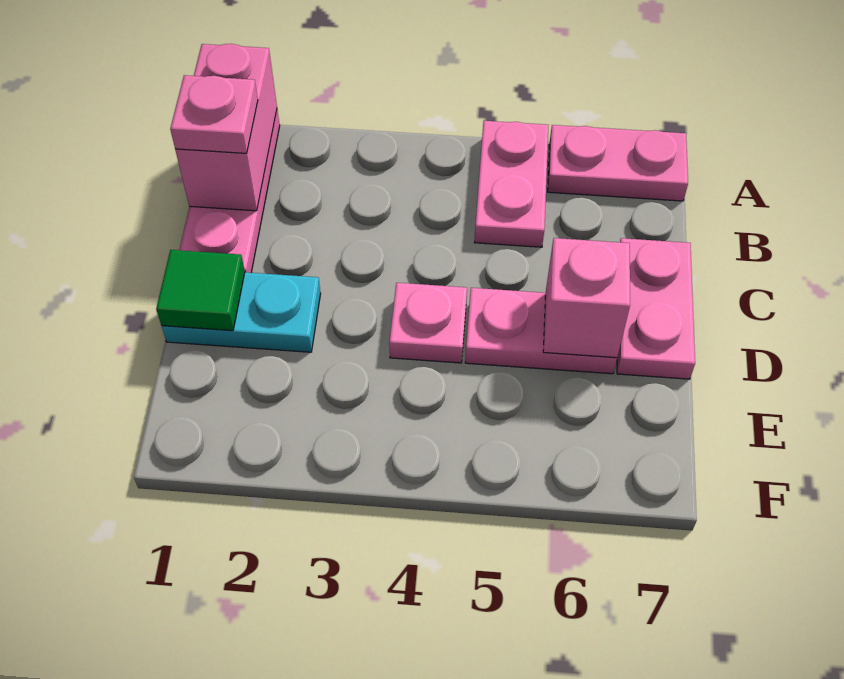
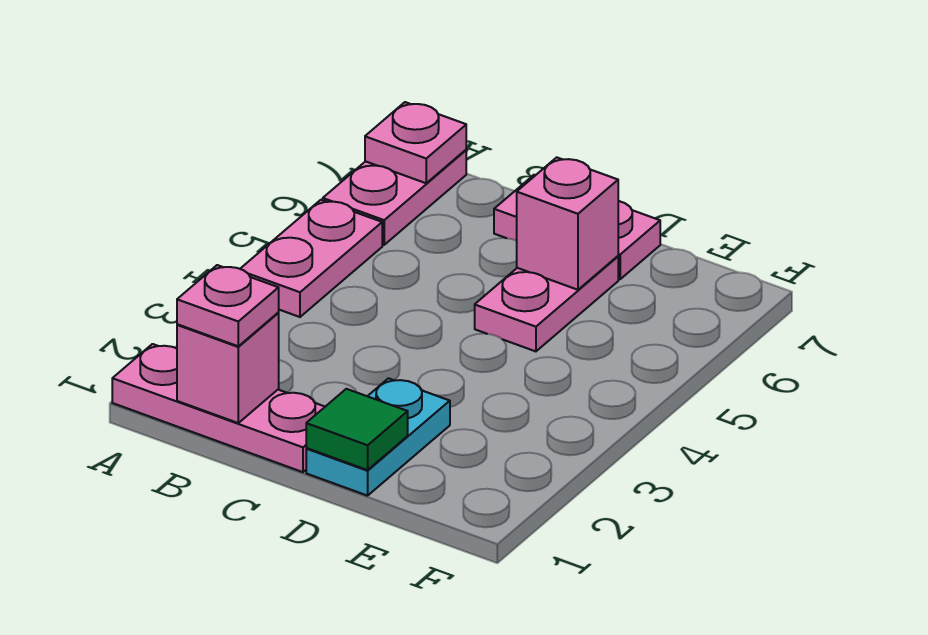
pink 1x2 brick [175,44,277,211] -> pink 1x1 brick [177,313,279,423]
pink 1x2 plate [474,121,548,247] -> pink 1x2 plate turned to [240,200,382,317]
pink 1x1 plate [389,283,467,363] -> pink 1x1 plate moved to [365,102,466,183]

